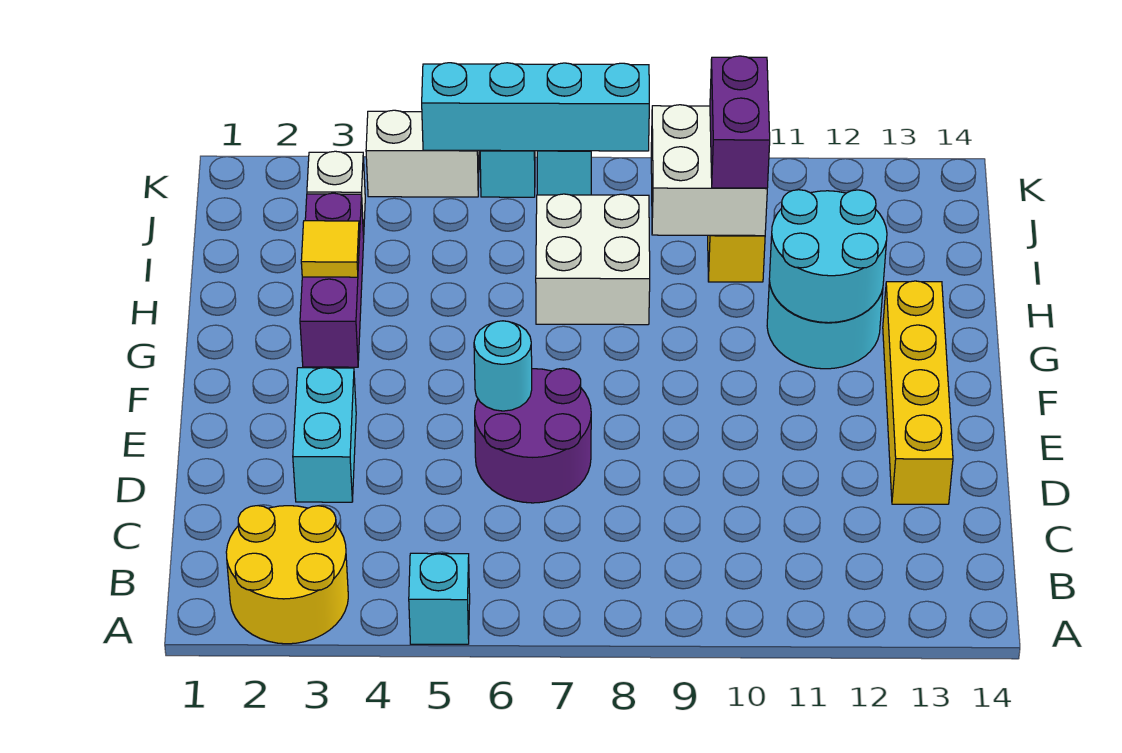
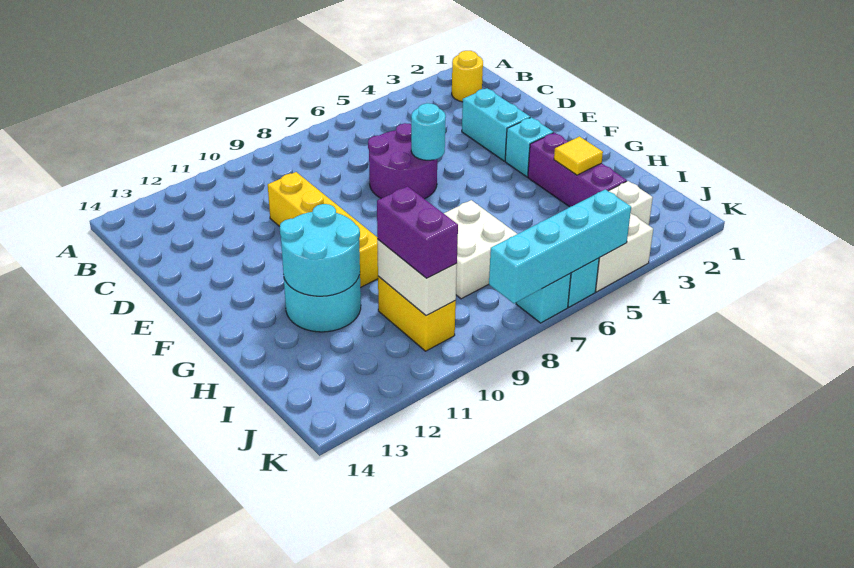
yellow 2x2 round brick [226,506,348,644] -> yellow 1x1 round brick [452,51,483,102]
cyan 1x1 brick [409,553,470,644] -> cyan 1x1 brick moved to [505,117,553,177]
yellow 1x4 brick [883,281,953,504] -> yellow 1x4 brick moved to [268,172,378,288]
white 2x2 brick [651,105,767,236] -> white 1x2 brick [377,239,457,315]

